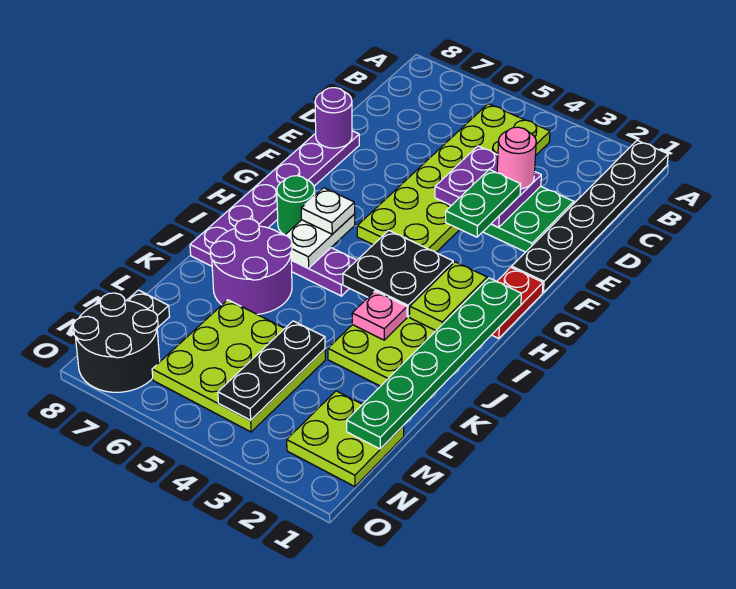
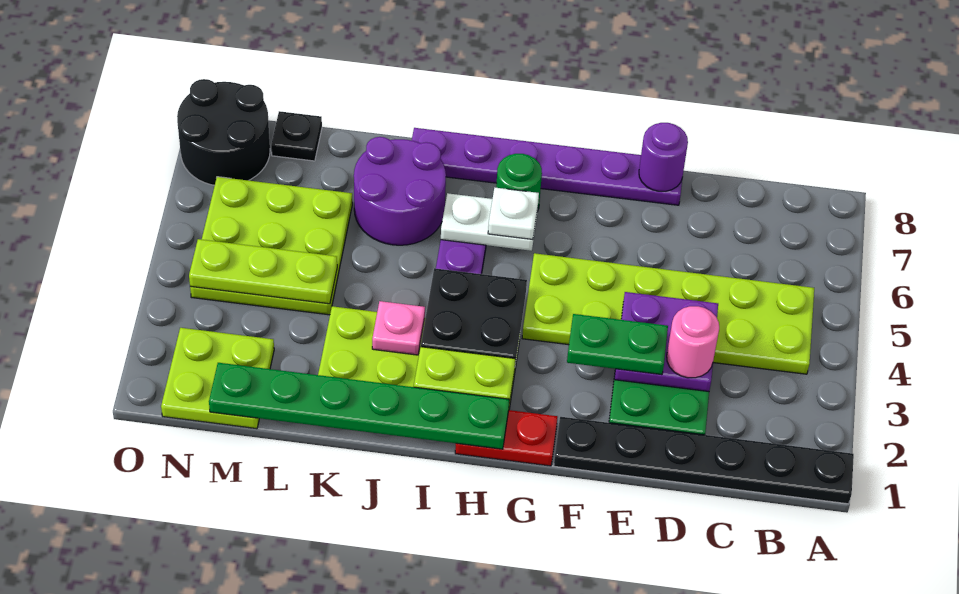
black 1x3 plate [218,321,325,420] -> lime 1x3 plate [189,239,337,304]

